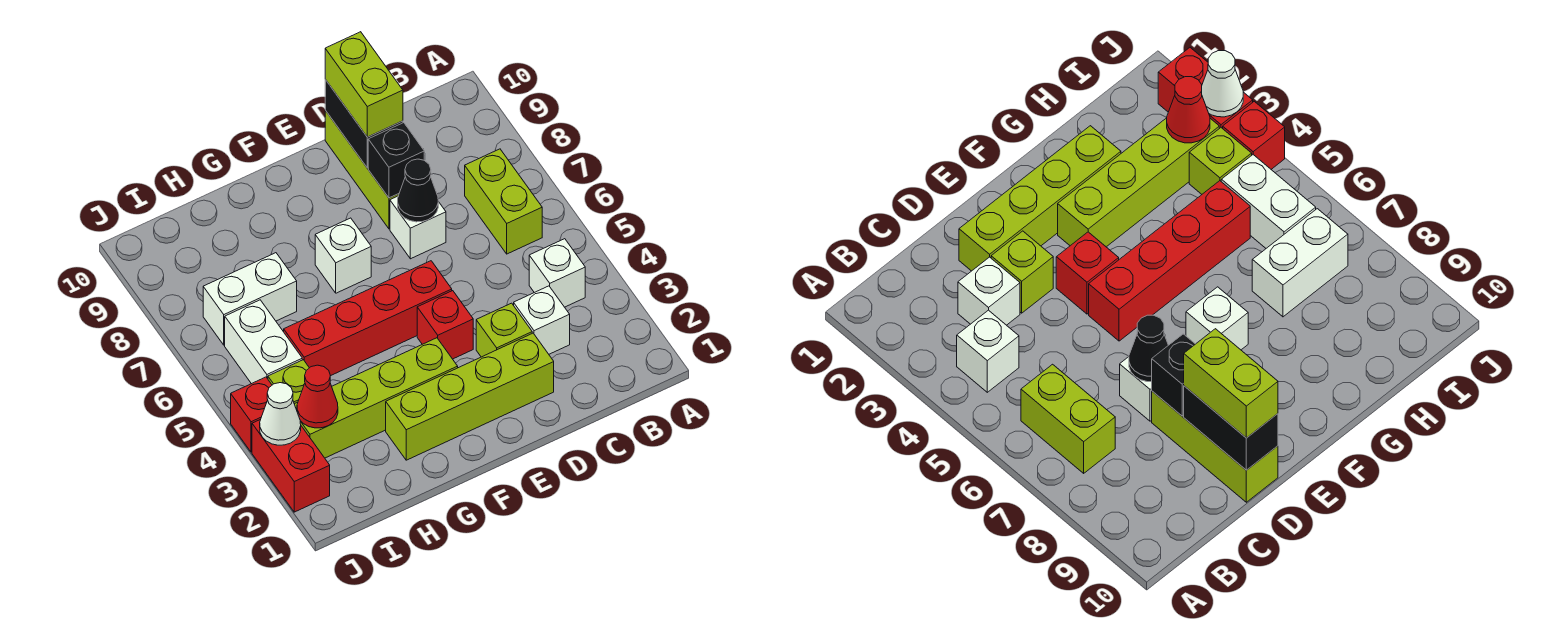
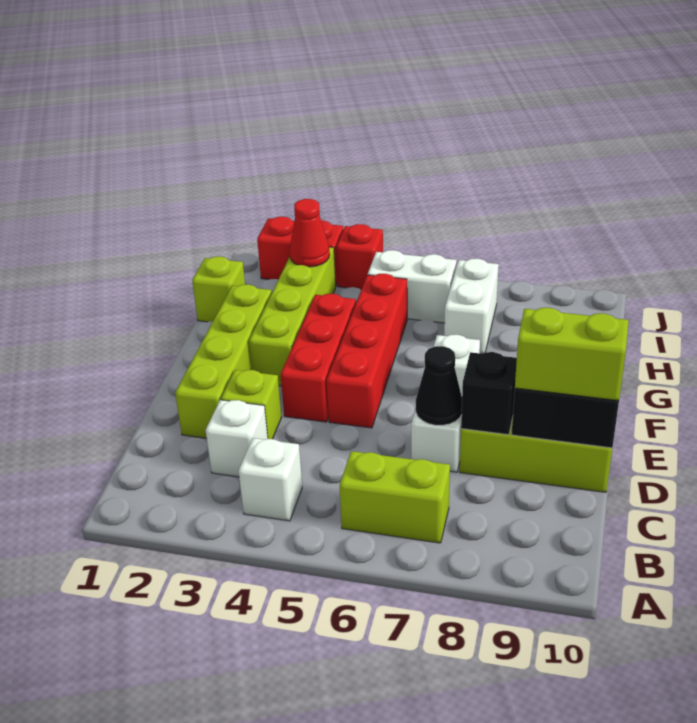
red 1x1 brick [417,291,473,359] -> red 1x3 brick [281,294,356,422]
lime 1x1 brick [268,360,309,404] -> lime 1x1 brick moved to [192,256,245,322]
white 1x1 cone [260,383,301,445] -> none

